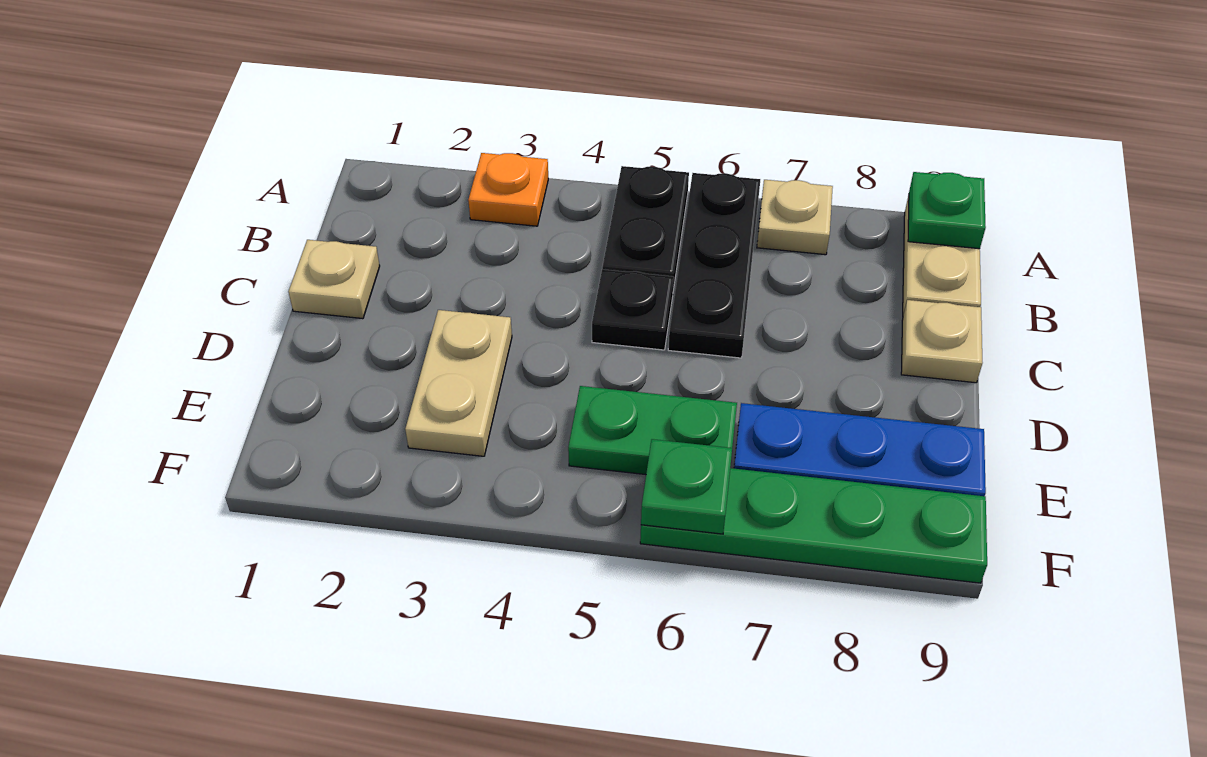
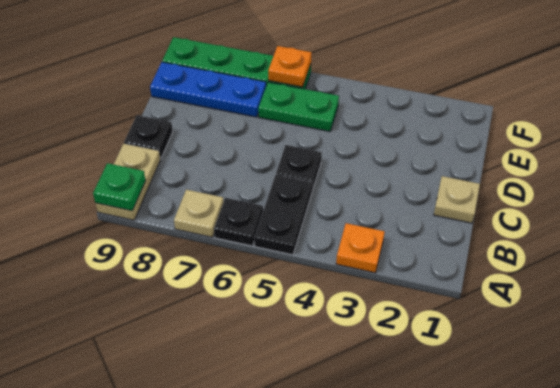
black 1x3 plate [668,173,760,358] -> black 1x1 plate [214,198,263,246]
tan 1x1 plate [901,300,983,383] -> black 1x1 plate [124,115,173,159]
tan 1x2 plate [405,310,512,456] -> none
green 1x1 plate [641,439,732,534] -> orange 1x1 plate [268,46,312,87]

